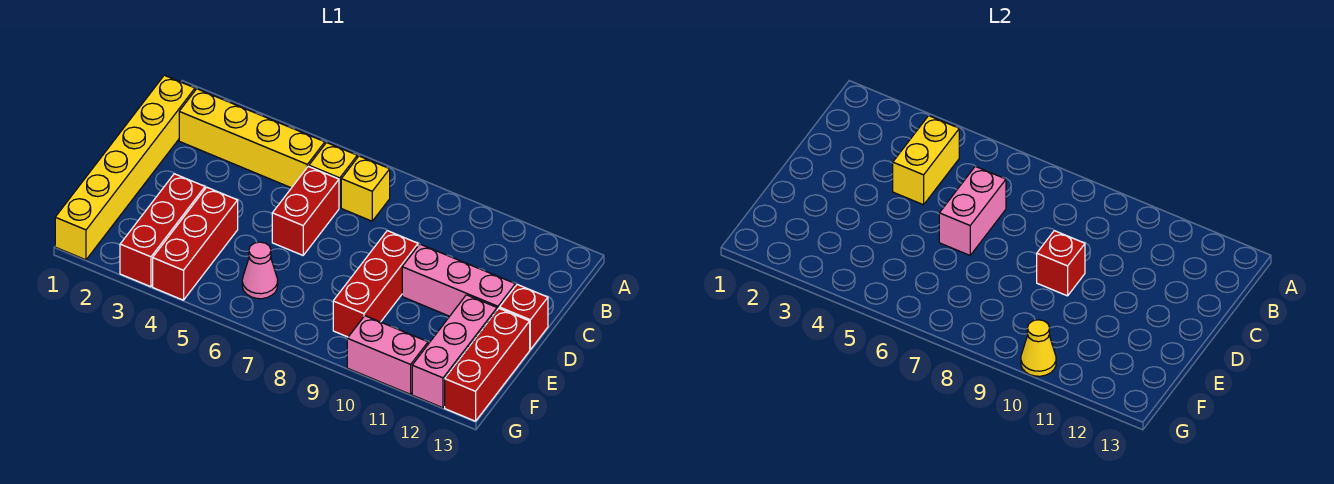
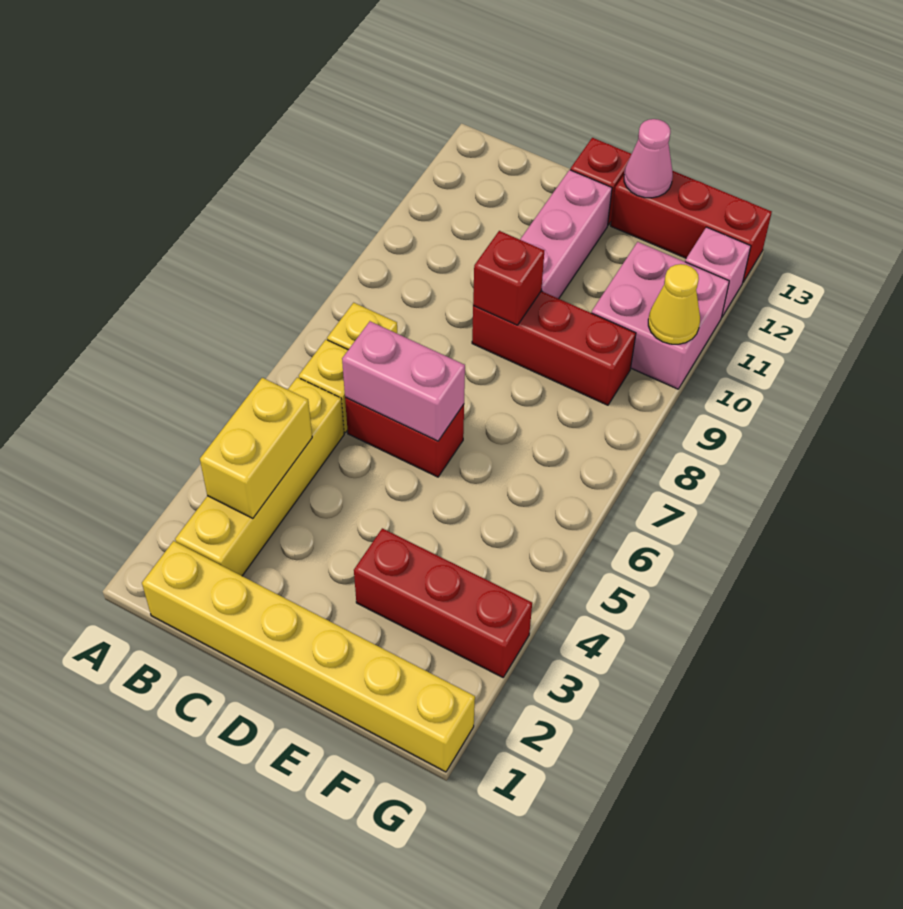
yellow 1x2 brick [893,116,959,205] -> yellow 1x2 brick turned to [200,378,312,518]
red 1x3 brick [153,187,238,300] -> none
pink 1x3 brick [412,295,497,408] -> pink 1x1 brick [685,227,751,316]
pink 1x1 cone [242,242,278,299] -> pink 1x1 cone moved to [624,119,673,198]
pink 1x2 brick [347,316,428,394] -> pink 2x2 brick [592,242,729,389]

